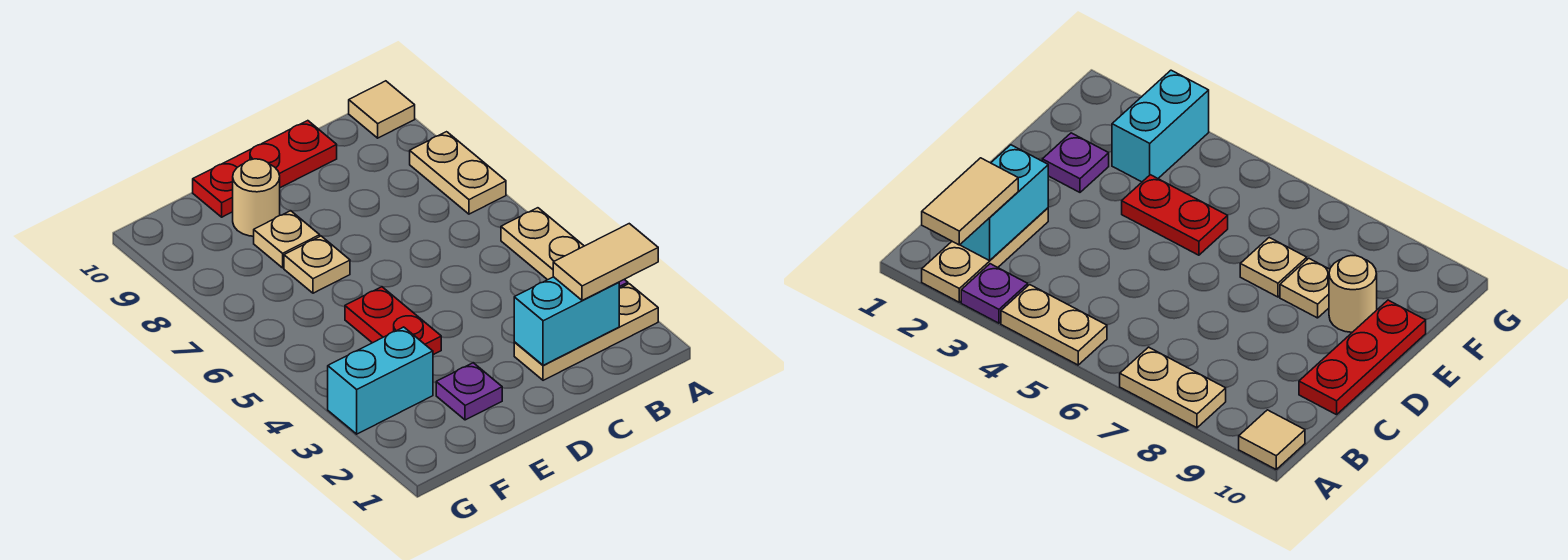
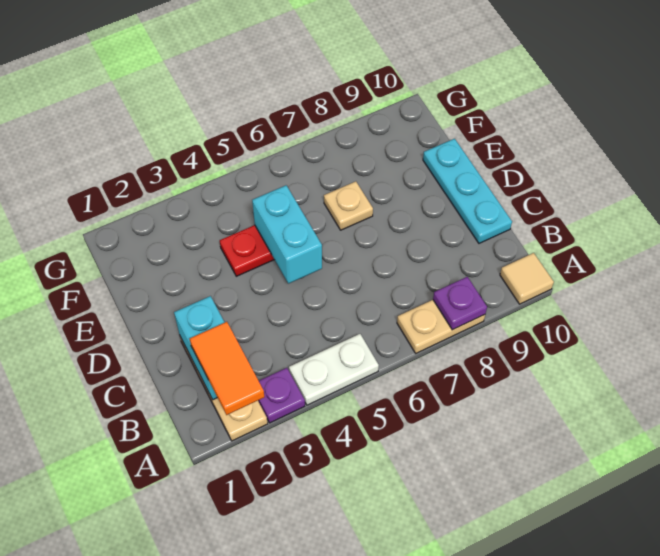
tan 1x2 tile [553,224,658,301] -> orange 1x2 tile [190,322,264,415]
tan 1x2 plate [501,208,584,280] -> white 1x2 plate [289,334,379,405]
red 1x3 plate [193,121,337,217] -> cyan 1x3 plate [423,139,512,243]
purple 1x1 plate [436,363,502,420] -> purple 1x1 plate moved to [433,277,487,330]
tan 1x1 plate [254,211,320,268] -> none
tan 1x1 round brick [233,159,280,236] -> none
cyan 1x2 brick [328,327,433,434] -> cyan 1x2 brick moved to [252,185,322,284]

